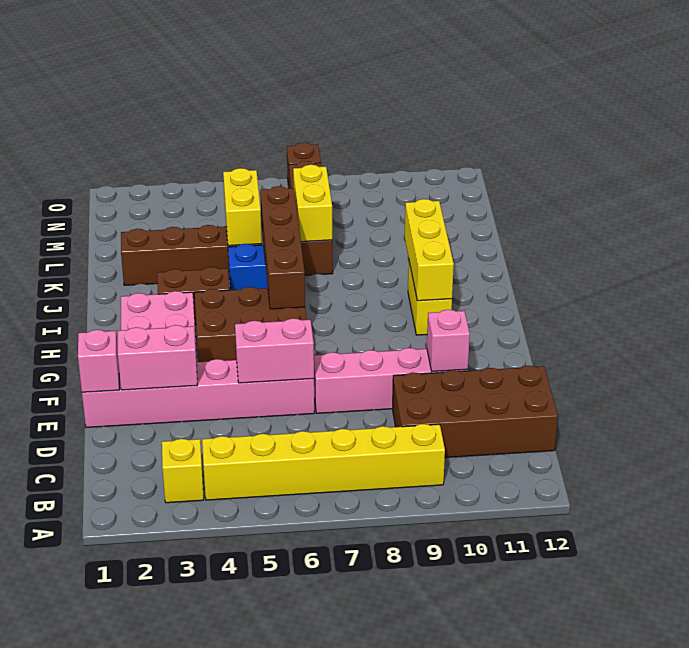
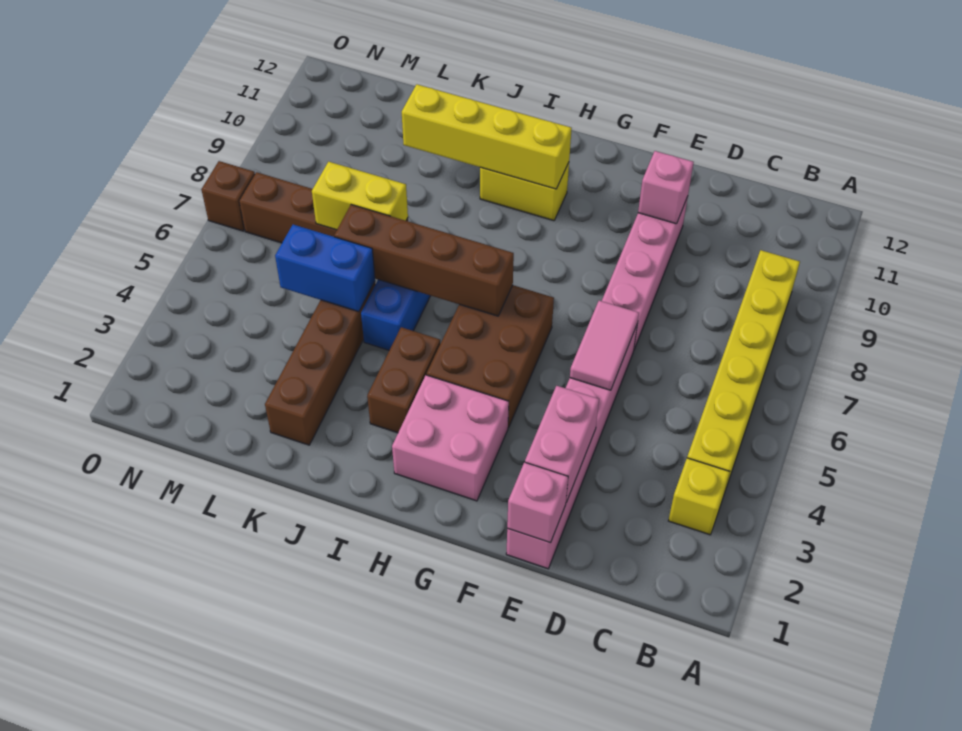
brown 2x4 brick [393,366,558,458] -> none
pink 1x2 brick [235,318,314,383] -> pink 1x2 tile [570,301,639,390]
yellow 1x3 brick [405,199,454,301] -> yellow 1x4 brick [402,84,572,189]
yellow 1x2 brick [223,168,262,246] -> blue 1x2 brick [275,225,375,312]

